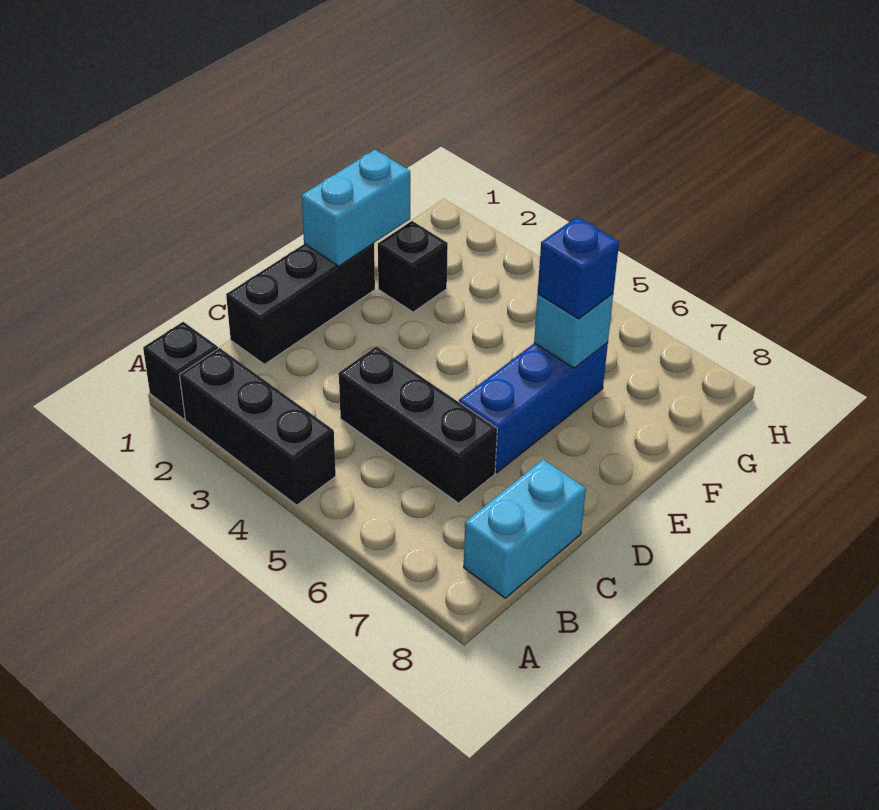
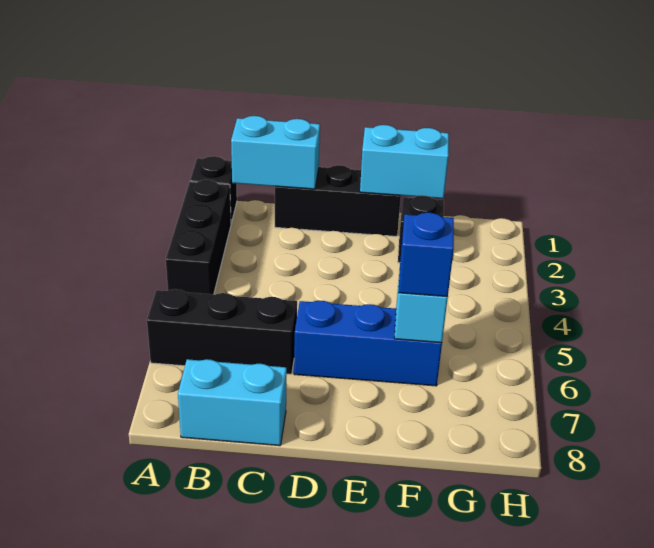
none -> cyan 1x2 brick [231,116,320,189]
black 1x3 brick [339,346,497,503] -> black 1x3 brick turned to [147,289,297,374]

